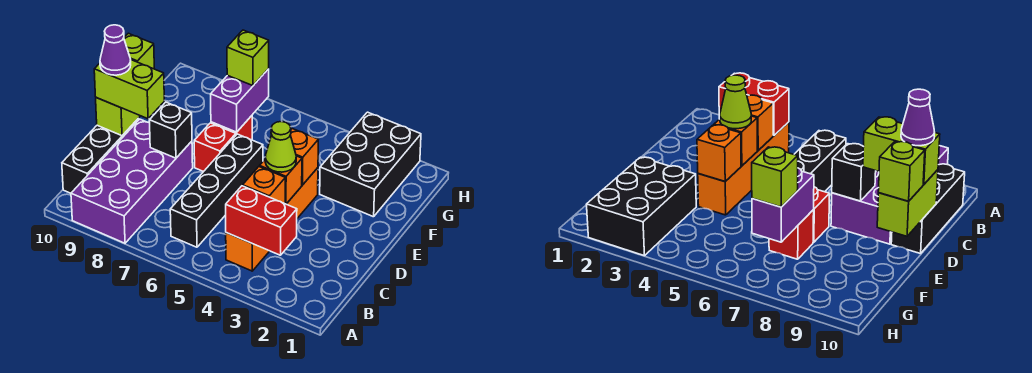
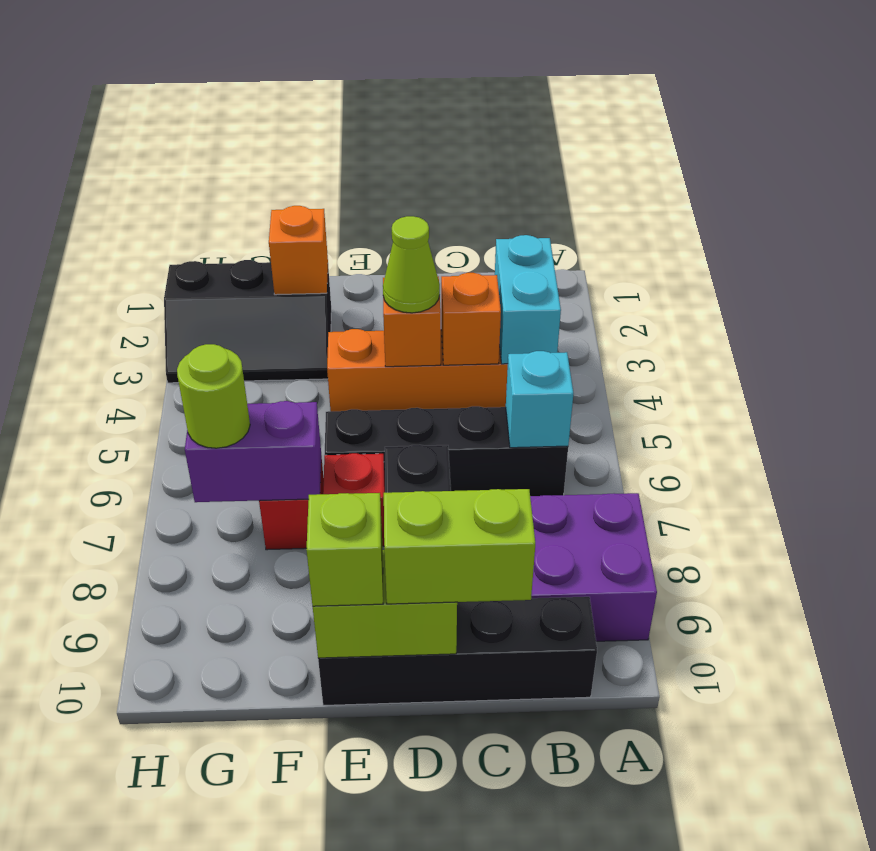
red 1x2 brick [226,186,297,255] -> cyan 1x2 brick [495,235,561,364]
none -> cyan 1x1 brick [506,351,573,448]
black 1x3 brick [62,119,138,193] -> black 1x4 brick [318,597,597,705]
lime 1x2 brick [94,60,164,119] -> lime 1x2 brick turned to [384,489,535,604]
purple 1x1 cone [100,25,131,75] -> none
orange 1x1 brick [290,129,318,185] -> orange 1x1 brick moved to [269,206,328,295]
black 2x3 brick [320,112,421,217] -> black 2x3 slope [164,260,331,383]
lime 1x1 brick [227,30,269,86] -> lime 1x1 round brick [177,344,250,448]

